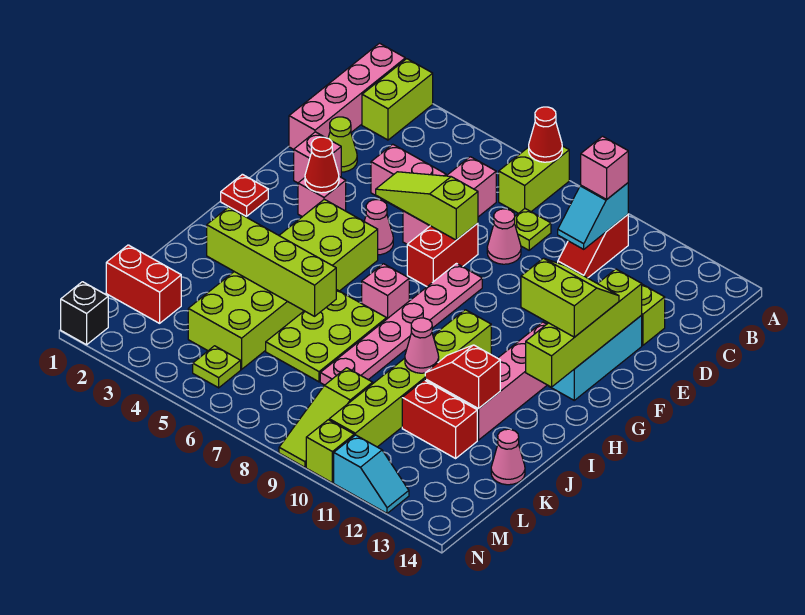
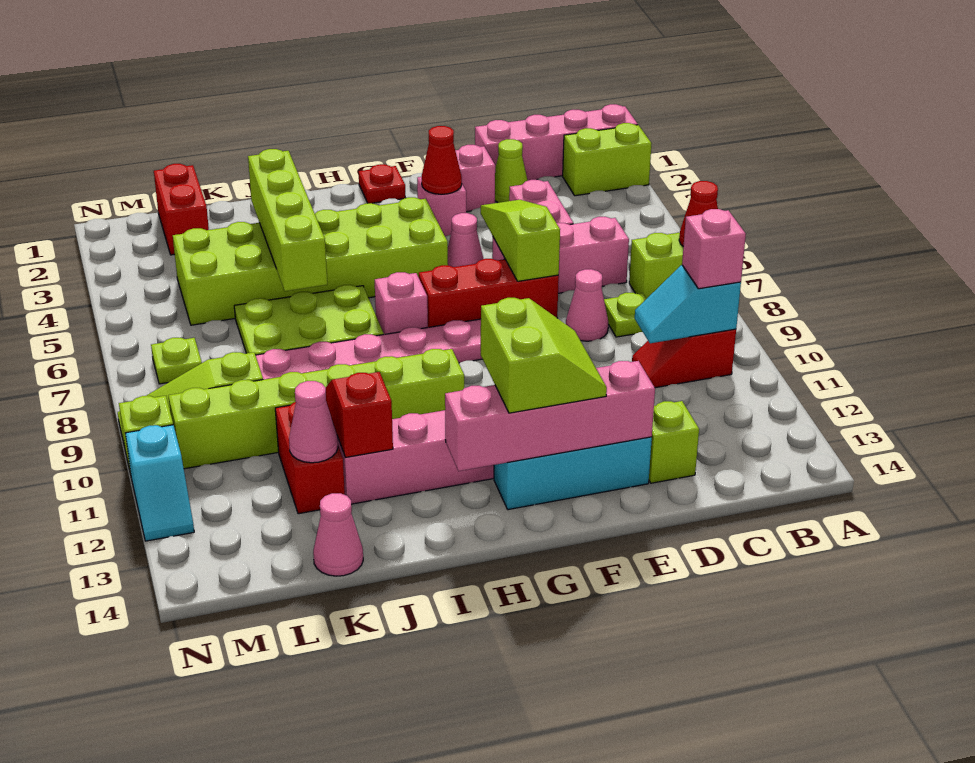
red 1x2 brick [407,223,478,287] -> red 1x3 brick [419,259,559,327]
lime 1x4 brick [526,269,642,387] -> pink 1x4 brick [445,361,655,471]
pink 1x1 cone [405,318,439,373] -> pink 1x1 cone moved to [289,381,338,463]
lime 1x1 plate [193,346,241,388] -> lime 1x1 plate moved to [151,338,202,384]
black 1x1 brick [61,282,108,345] -> none

